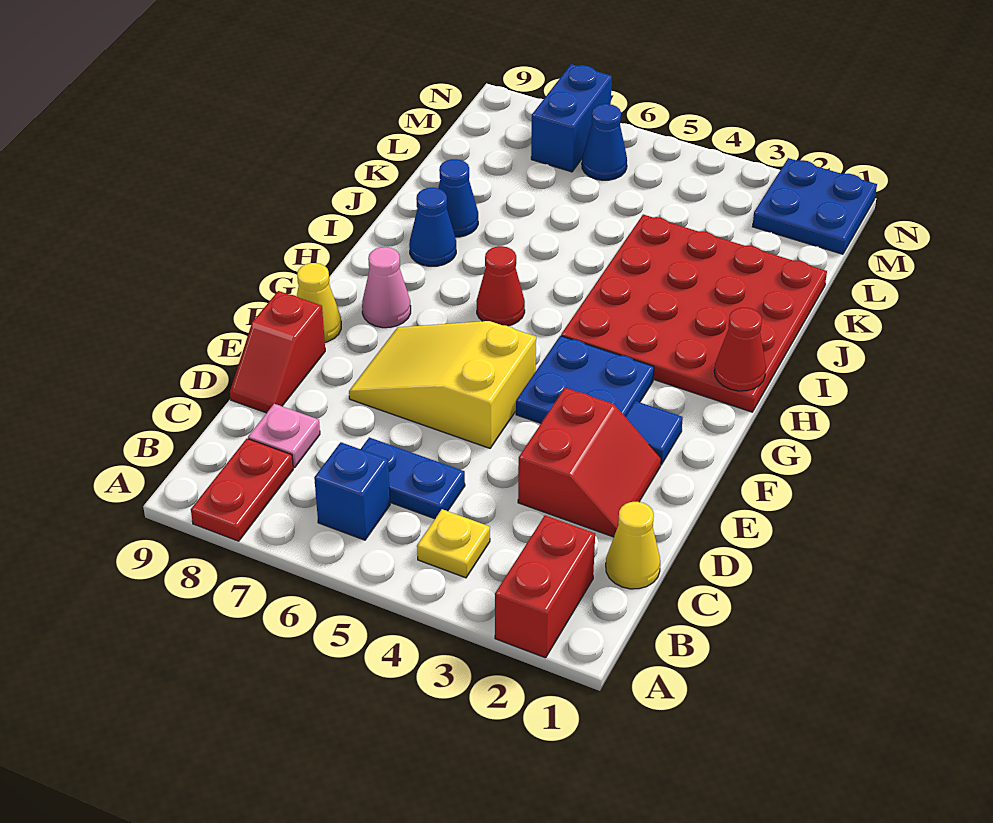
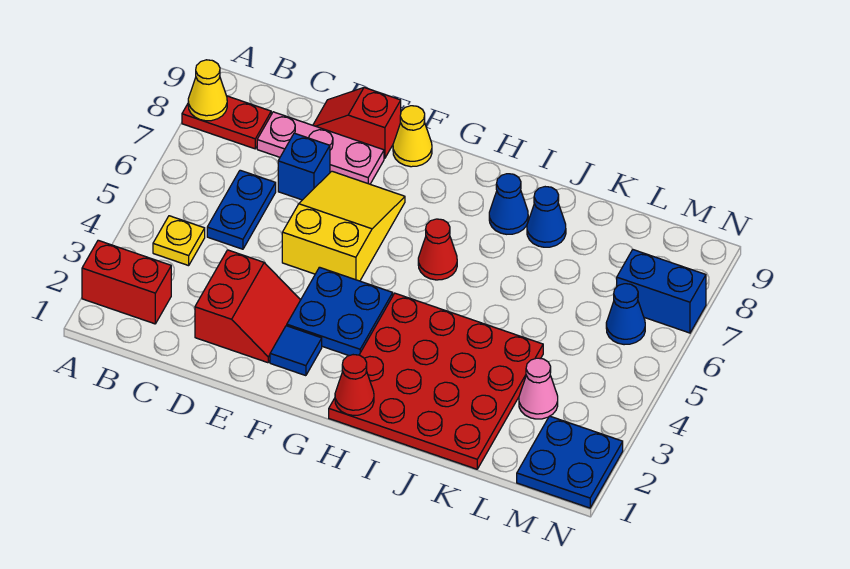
blue 1x1 brick [314,442,390,540] -> blue 1x1 brick moved to [278,133,330,200]
yellow 1x1 cone [606,502,660,589] -> yellow 1x1 cone moved to [188,60,227,121]
pink 1x1 plate [248,404,320,468] -> pink 1x3 plate [257,112,384,184]
red 2x2 slope [518,388,661,537] -> red 2x2 slope turned to [195,250,300,363]
pink 1x1 cone [362,247,411,328] -> pink 1x1 cone moved to [519,358,558,419]

